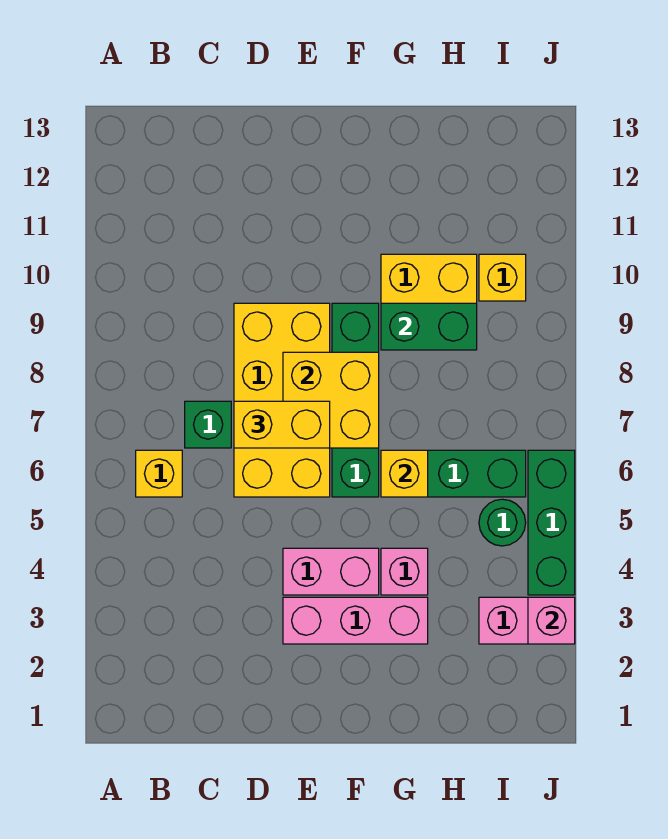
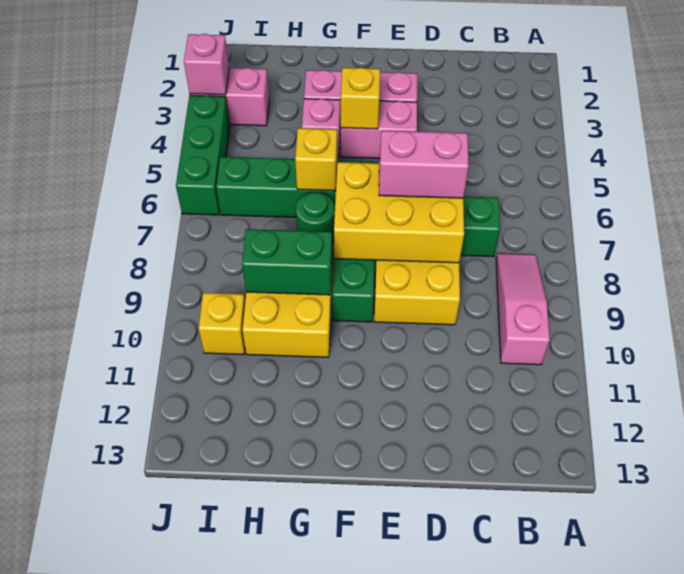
yellow 1x1 brick [136,450,182,497] -> yellow 1x1 brick moved to [341,68,380,129]
none -> pink 1x3 slope [496,253,550,365]
yellow 1x2 brick [234,401,330,448] -> pink 1x2 brick [379,131,469,198]
yellow 2x2 brick [283,352,379,448] -> yellow 2x3 brick [334,162,464,263]
green 1x1 round brick [479,499,526,546] -> green 1x1 round brick moved to [296,192,335,243]

